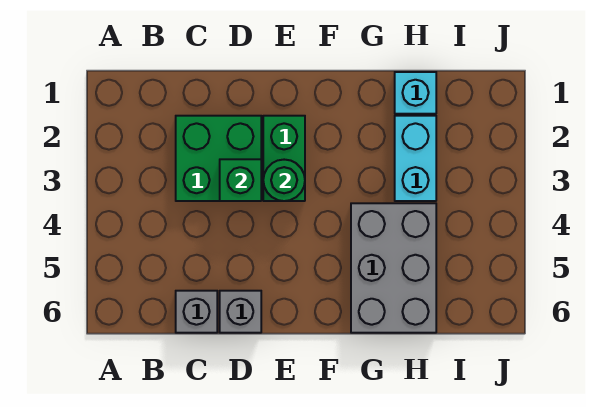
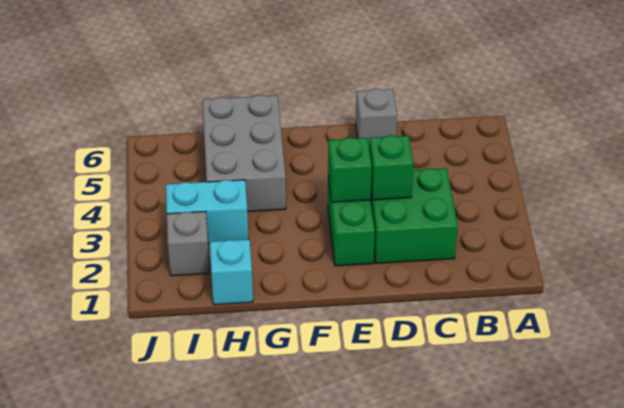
grey 1x1 brick [176,291,217,333] -> grey 1x1 brick moved to [167,212,210,276]
green 1x1 round brick [263,160,305,201] -> green 1x1 brick [328,138,372,202]
cyan 1x2 brick [395,116,436,201] -> cyan 1x2 brick turned to [166,180,249,243]

